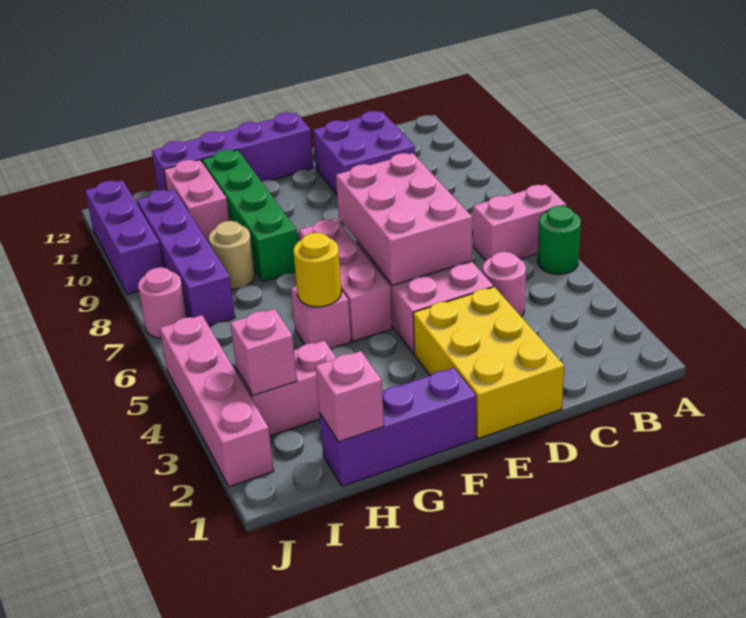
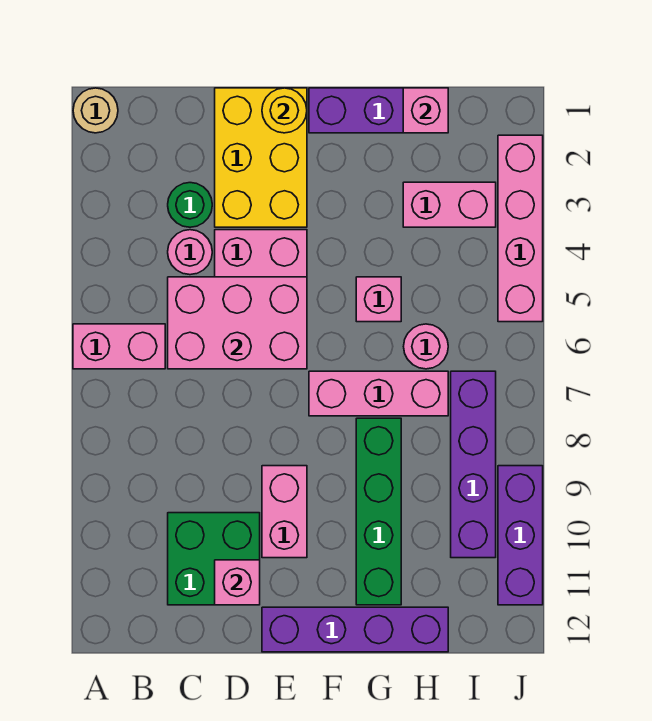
green 1x1 round brick [538,206,581,274] -> green 1x1 round brick moved to [168,183,212,227]
purple 2x2 brick [313,111,415,194] -> green 2x2 brick [168,513,260,605]
pink 2x3 brick [336,153,472,285] -> pink 2x3 brick turned to [168,277,307,369]
pink 1x3 brick [299,219,392,341] -> pink 1x3 brick turned to [309,371,448,416]
yellow 1x1 round brick [294,233,341,307] -> yellow 1x1 round brick moved to [262,88,307,133]
tan 1x1 round brick [209,221,255,289] -> tan 1x1 round brick moved to [73,88,118,133]
pink 1x2 brick [164,160,229,243] -> pink 1x2 brick moved to [262,466,307,558]
pink 1x1 brick [230,309,297,395] -> pink 1x1 brick moved to [215,560,260,605]
pink 1x1 round brick [138,267,187,338] -> pink 1x1 round brick moved to [404,324,448,369]

